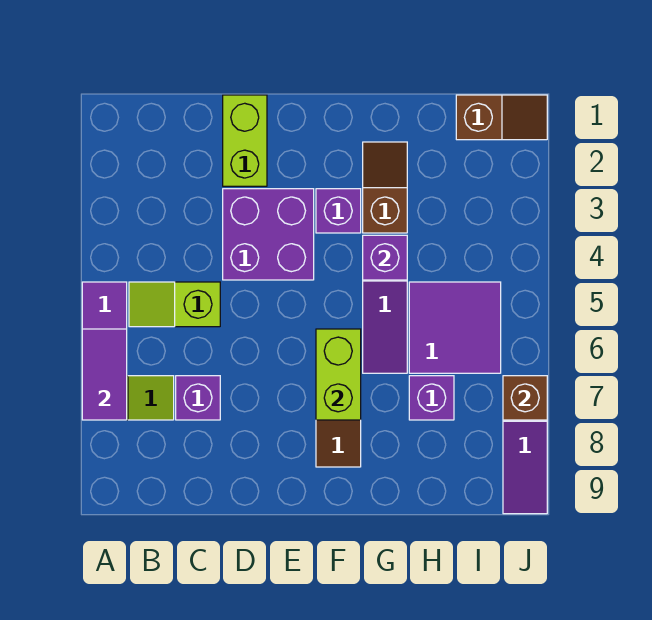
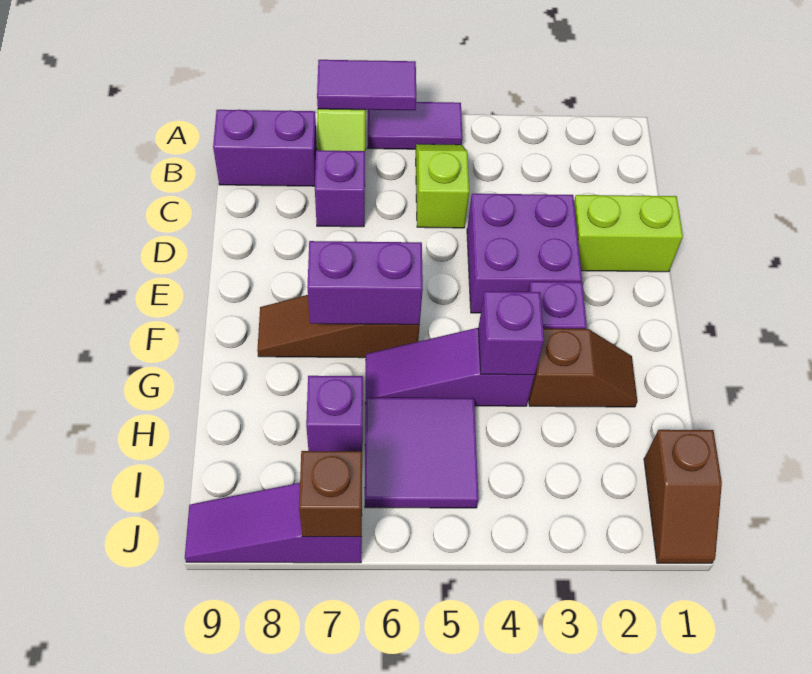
none -> purple 1x2 brick [213,110,317,186]
lime 1x2 brick [316,329,361,420] -> purple 1x2 brick [307,241,423,325]

